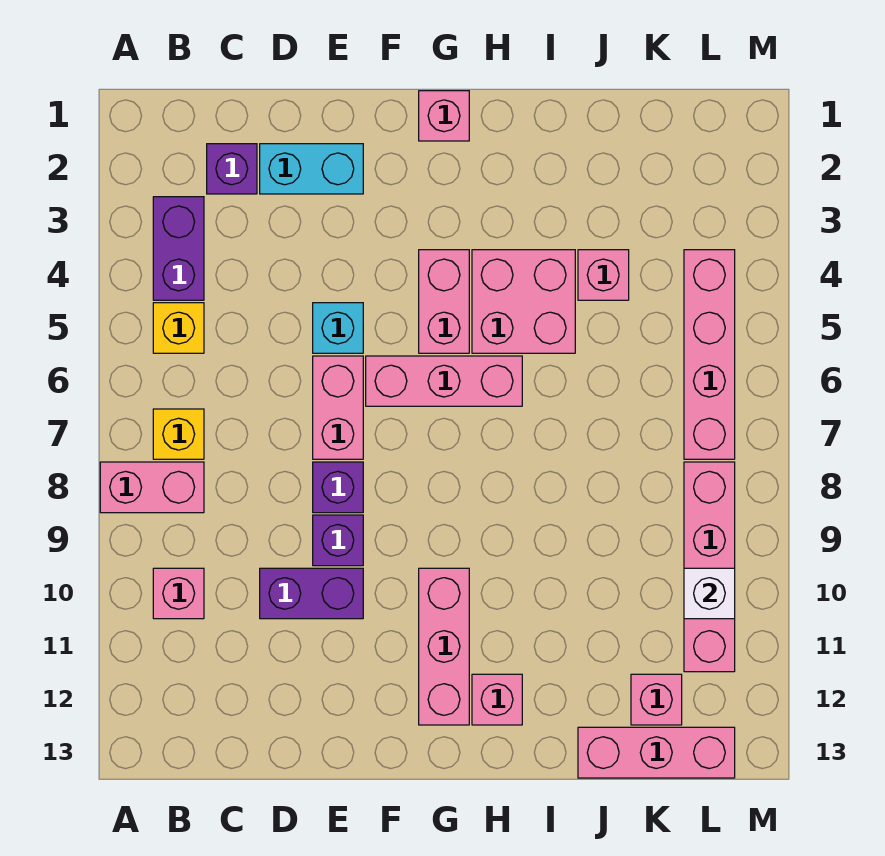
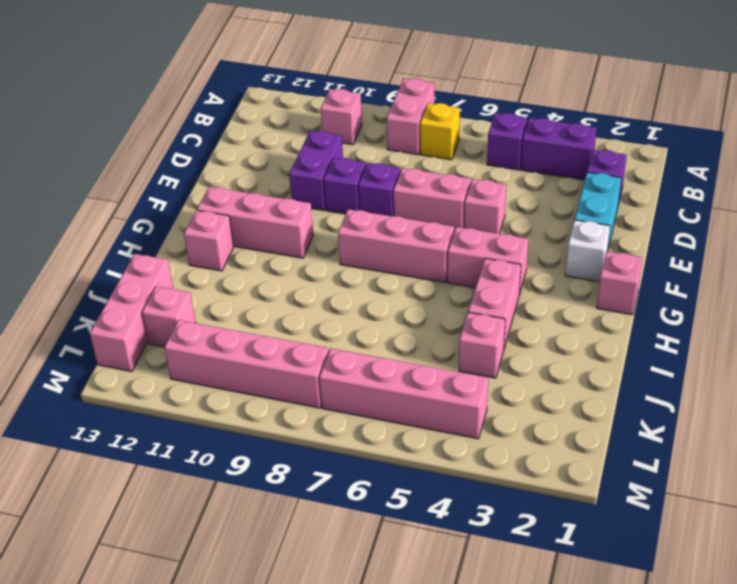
yellow 1x1 brick [153,303,204,353] -> purple 1x1 brick [487,113,527,170]
cyan 1x1 brick [313,303,363,353] -> pink 1x1 brick [464,179,506,234]
pink 1x3 brick [366,356,522,406] -> pink 1x3 brick turned to [338,209,454,283]
pink 2x2 brick [472,250,575,353] -> pink 1x2 brick [468,258,521,348]
white 1x1 brick [684,568,735,619] -> white 1x1 brick moved to [565,220,610,282]

